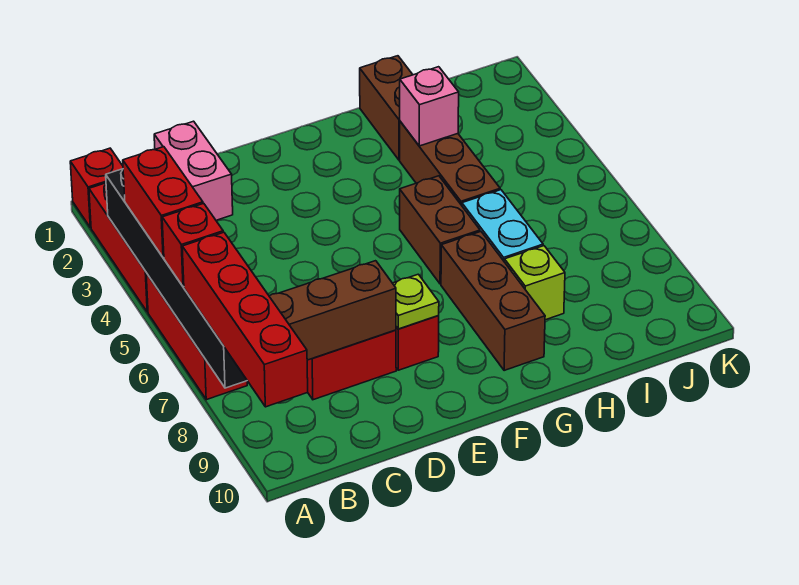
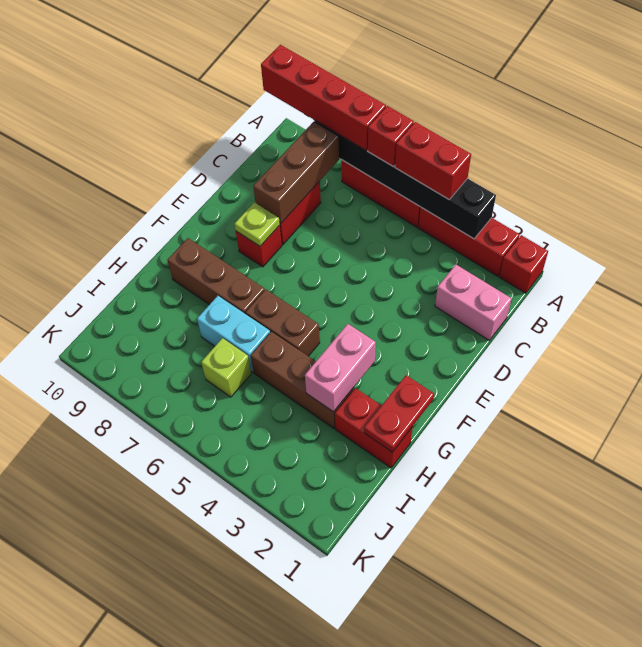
none -> red 1x2 plate [364,375,434,452]
brown 1x2 brick [360,56,413,160] -> red 1x2 brick [335,388,413,468]
pink 1x1 brick [400,67,459,146] -> pink 1x2 brick [305,324,376,412]
lime 1x1 brick [505,246,565,320] -> lime 1x1 brick moved to [201,338,251,397]

